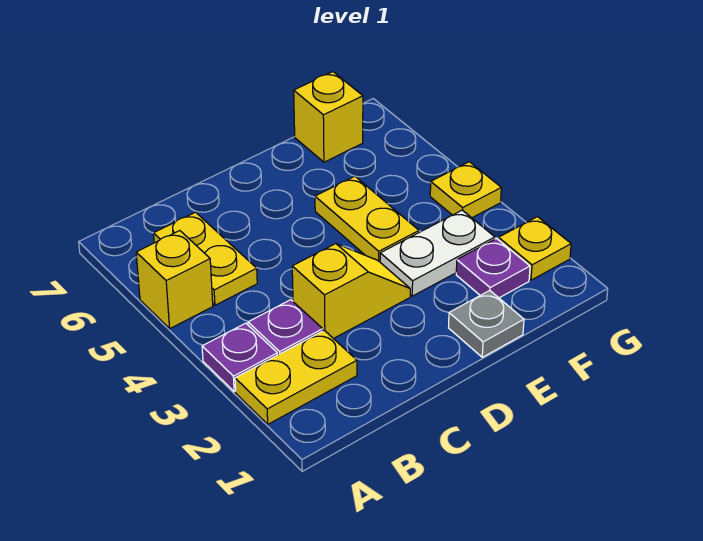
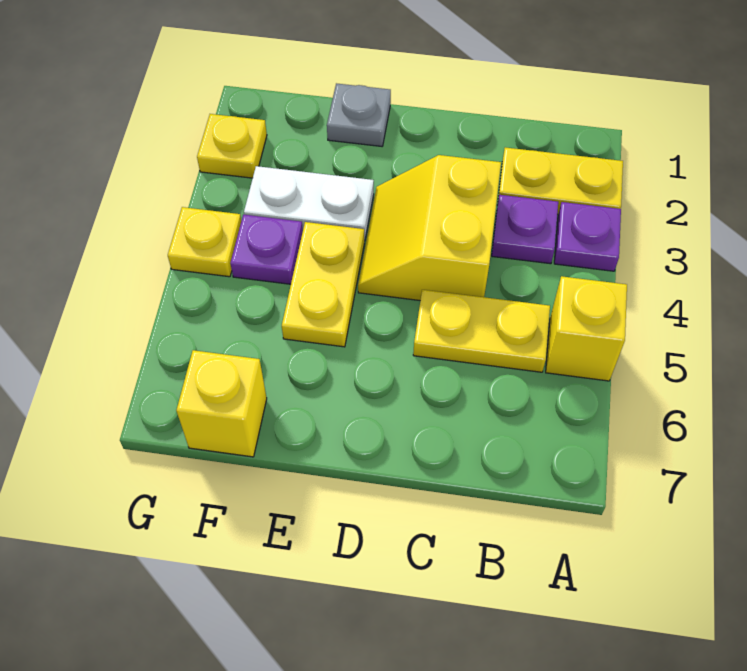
yellow 1x2 plate [154,212,257,305] -> yellow 1x2 plate turned to [413,290,550,372]
yellow 1x2 slope [292,244,410,339] -> yellow 2x2 slope [358,155,501,300]
purple 1x1 plate [456,239,530,298] -> purple 1x1 plate moved to [230,214,303,284]

